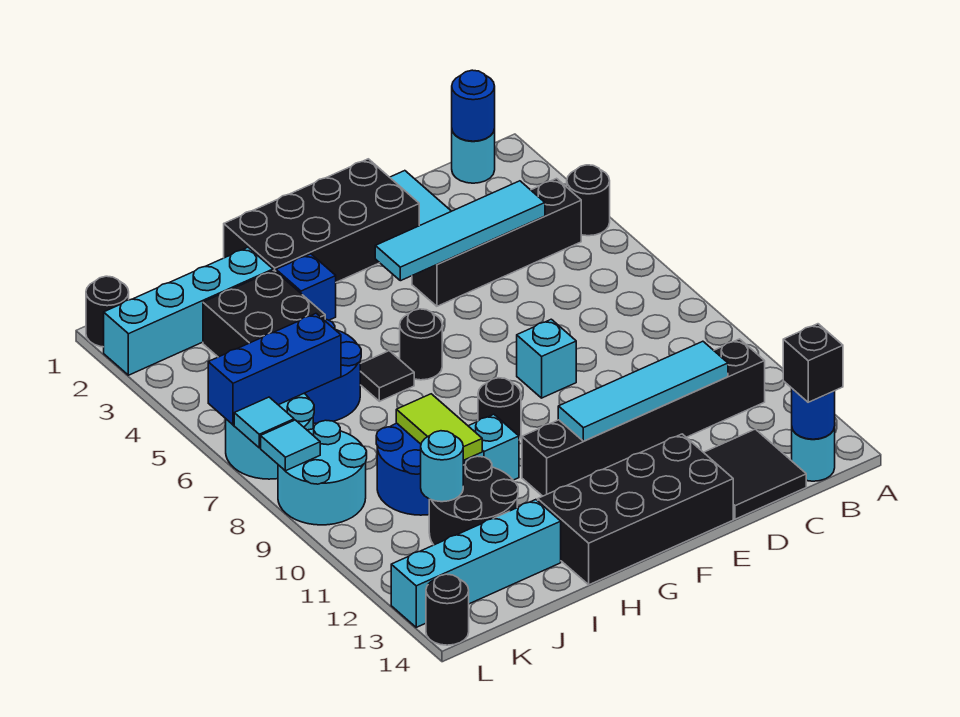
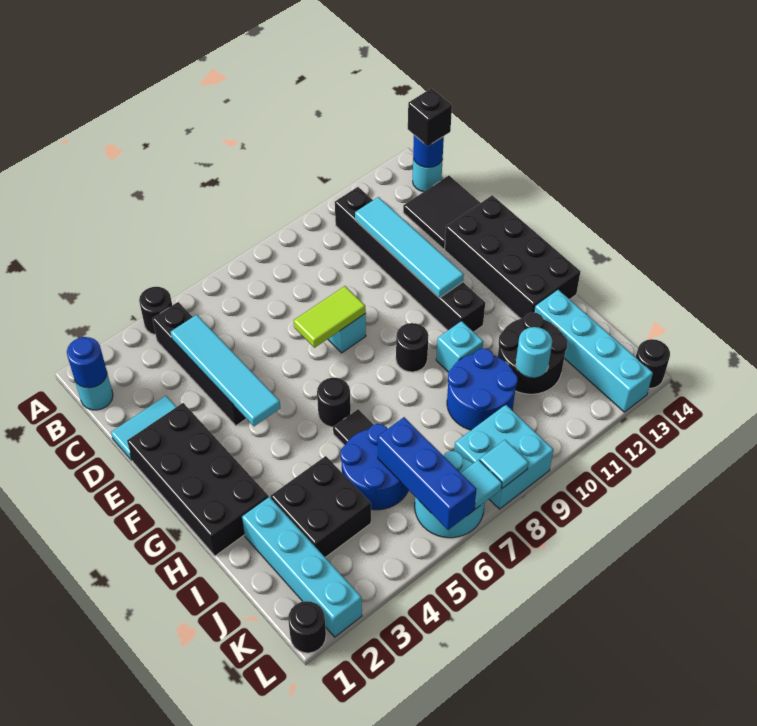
blue 1x1 brick [276,254,336,320] -> none
lime 1x2 tile [396,394,482,460] -> lime 1x2 tile moved to [294,286,366,348]
cyan 2x2 round brick [278,420,367,525] -> cyan 2x2 brick [454,405,553,509]

